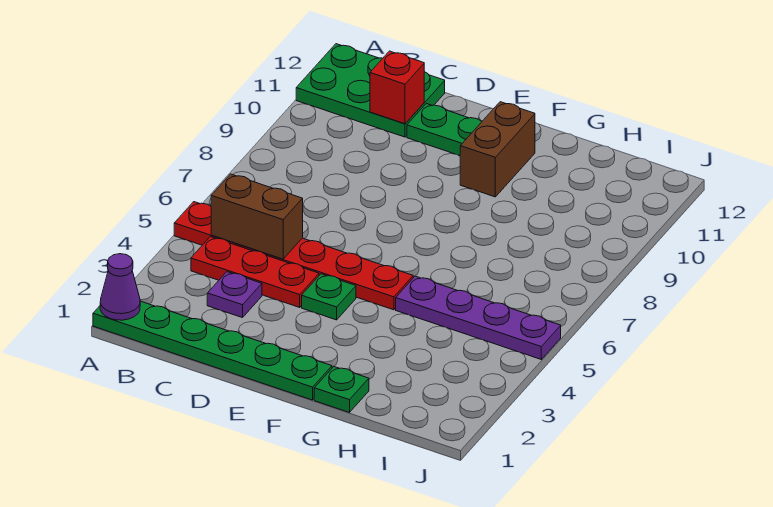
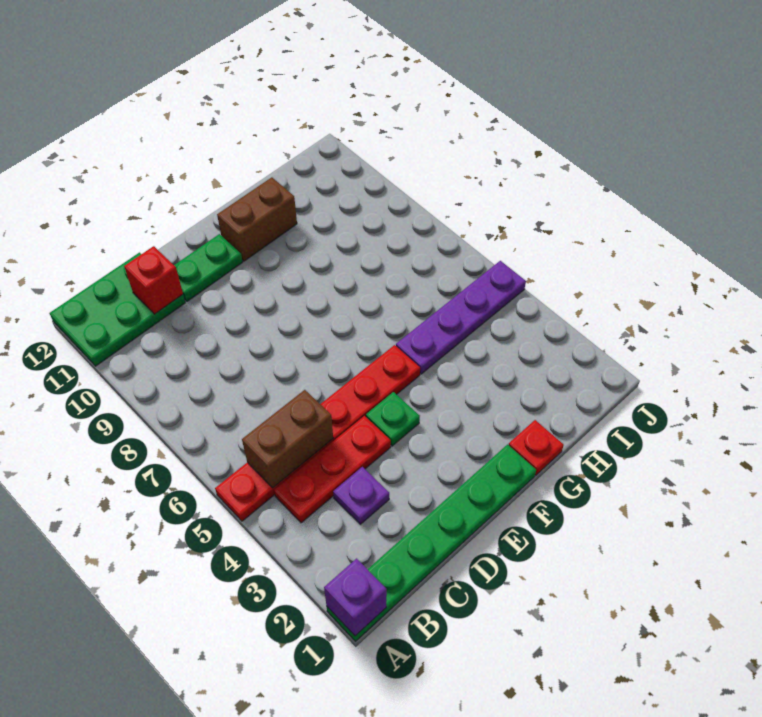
purple 1x1 cone [100,254,140,320] -> purple 1x1 brick [324,559,387,636]
brown 1x2 brick [460,102,535,197] -> brown 1x2 brick turned to [217,177,297,261]
green 1x1 plate [314,367,369,412] -> red 1x1 plate [509,420,564,475]

